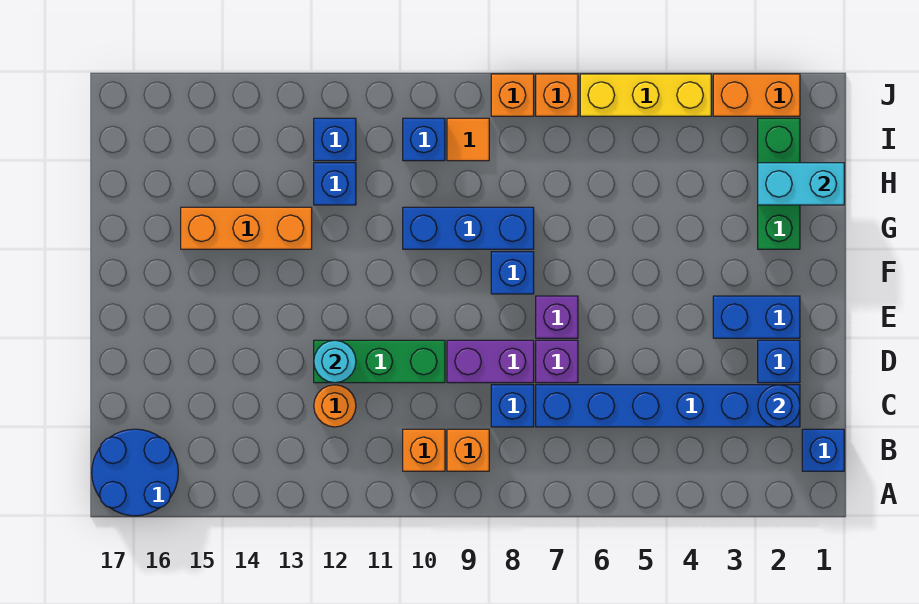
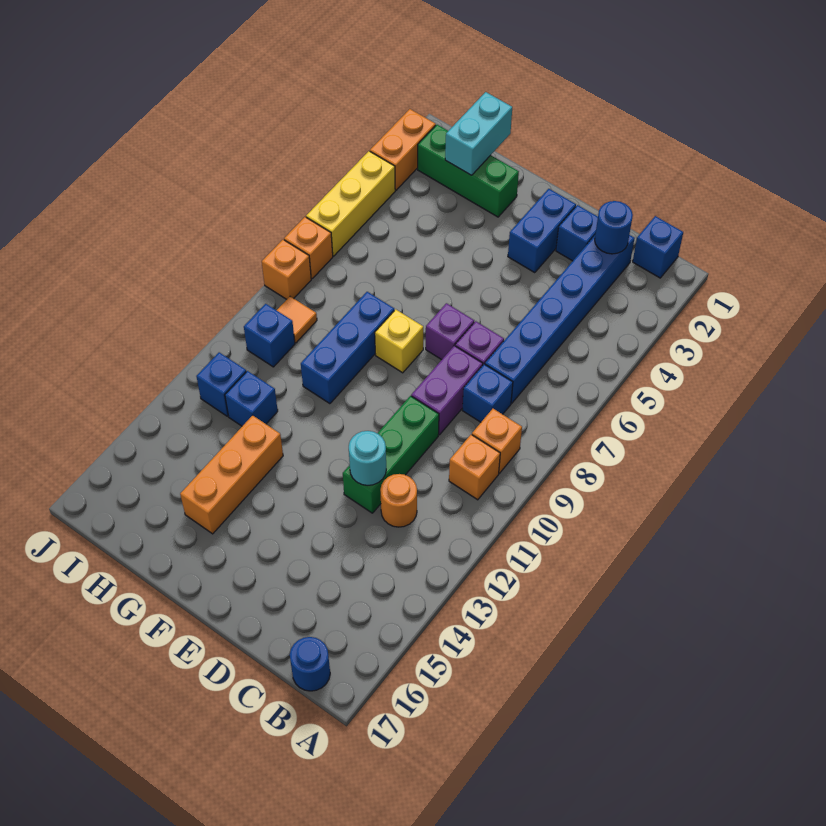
blue 2x2 round brick [92,429,178,516] -> blue 1x1 round brick [290,637,330,691]
blue 1x1 brick [491,252,534,294] -> yellow 1x1 brick [375,309,423,373]

